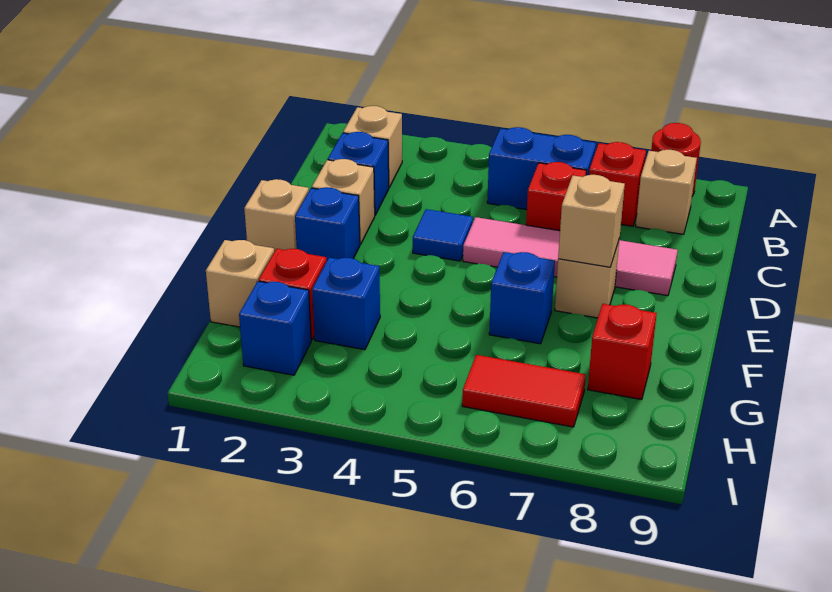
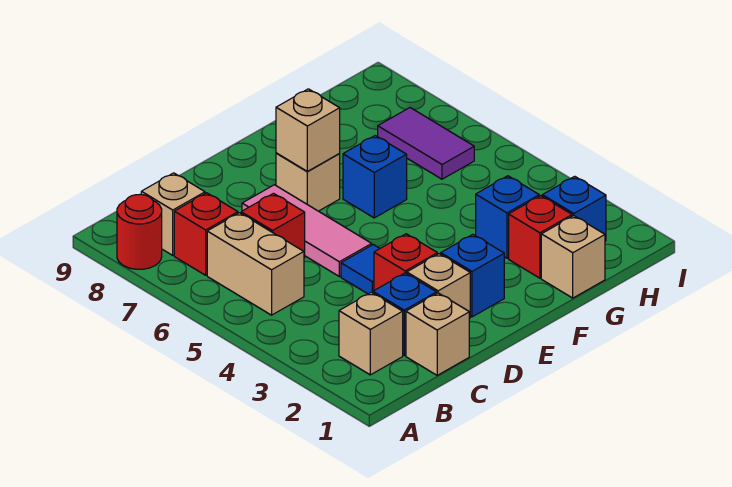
blue 1x2 brick [487,127,596,210] -> tan 1x2 brick [207,213,304,315]
pink 1x4 tile [463,217,678,296] -> pink 1x3 tile [242,185,372,276]
tan 1x1 brick [244,179,309,252] -> tan 1x1 brick moved to [406,293,469,375]
red 1x1 brick [588,304,657,400] -> red 1x1 brick moved to [374,234,438,290]
red 1x2 tile [462,355,586,427] -> purple 1x2 tile [378,108,474,179]

